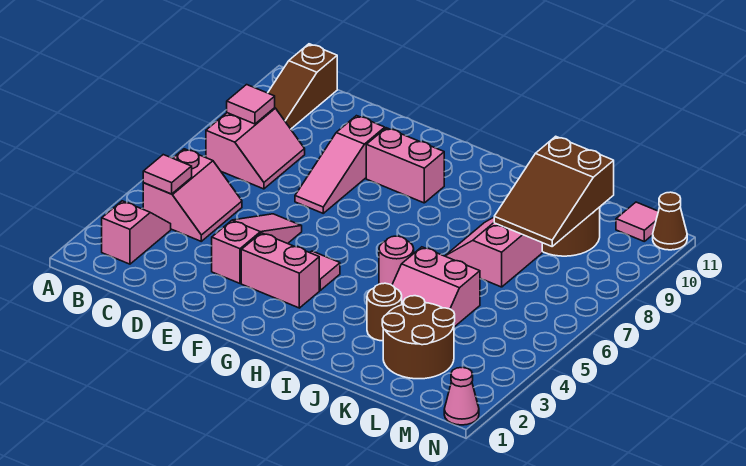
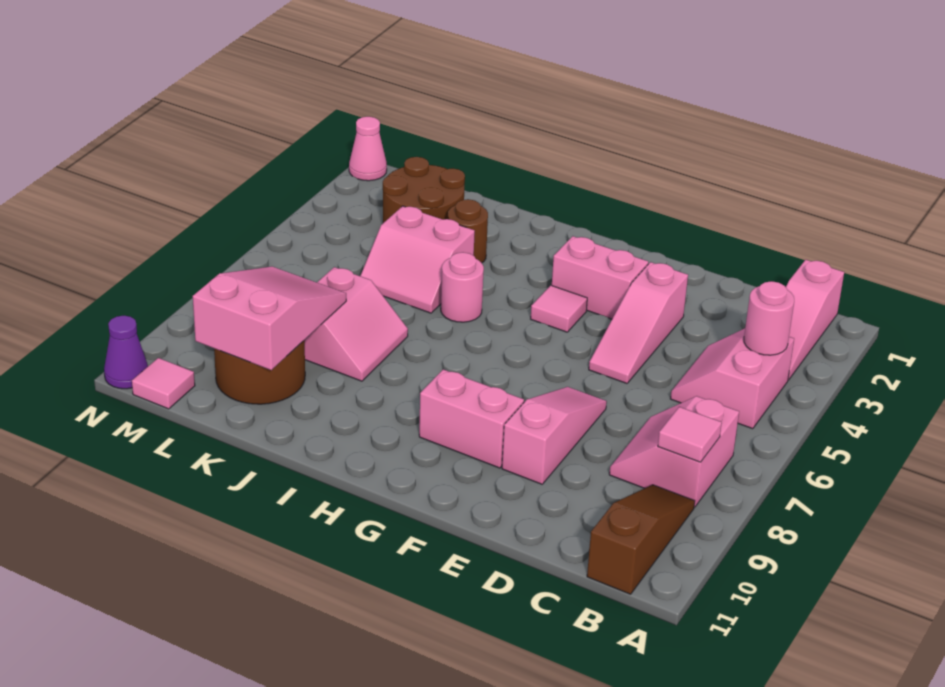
pink 1x2 slope [102,201,171,264] -> pink 1x3 slope [786,260,844,380]
pink 1x1 tile [143,155,192,194] -> pink 1x1 round brick [744,281,794,355]
pink 2x2 slope [392,247,480,327] -> pink 2x2 slope turned to [361,206,475,313]
brown 2x3 slope [494,136,614,246] -> pink 2x3 slope [193,267,346,370]
brown 1x1 cone [653,192,687,250] -> purple 1x1 cone [104,316,148,389]

